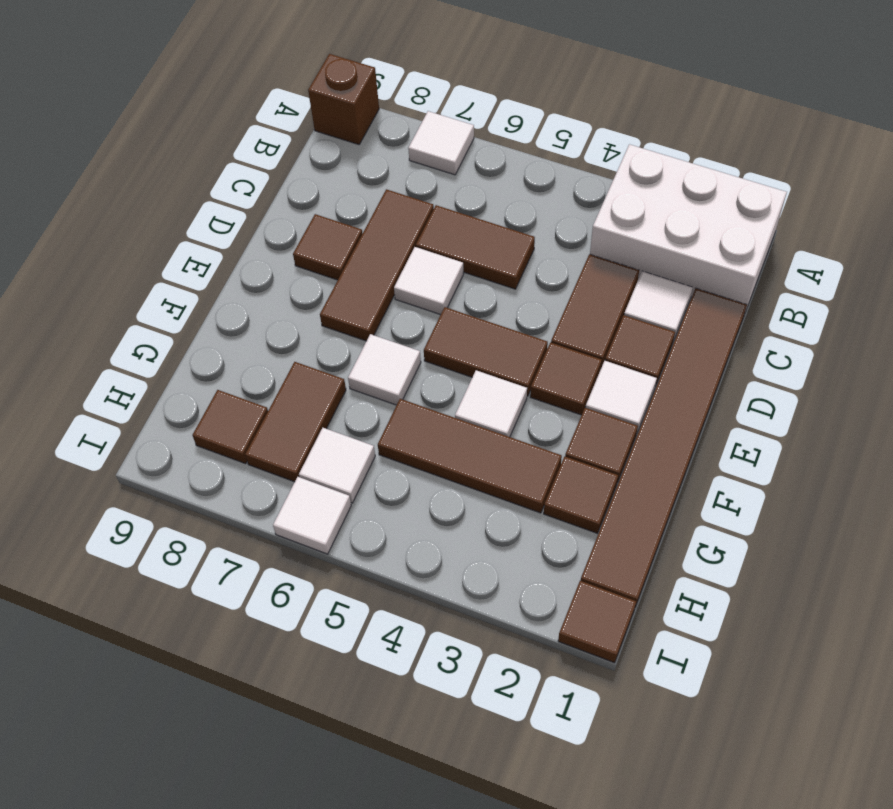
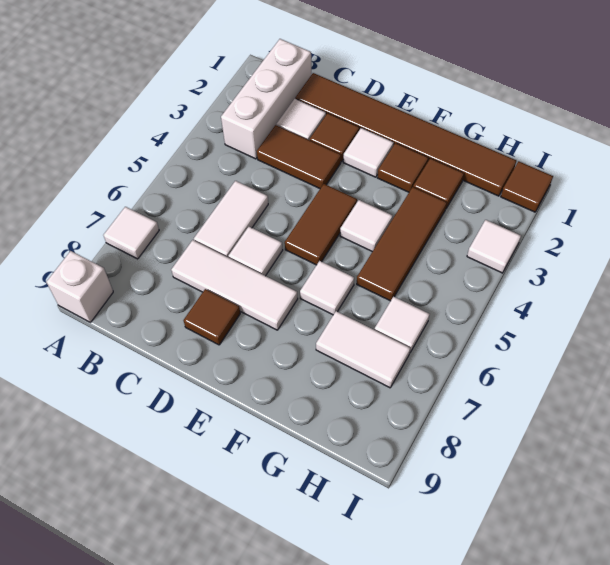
white 2x3 brick [590,144,787,312] -> white 1x3 brick [221,39,312,159]
brown 1x1 brick [308,54,379,145] -> white 1x1 brick [46,251,113,322]
brown 1x2 tile [416,205,535,289] -> white 1x2 tile [194,181,268,257]
brown 1x3 tile [320,189,434,341] -> white 1x3 tile [171,240,298,330]
brown 1x1 tile [530,343,602,415] -> none
brown 1x2 tile [245,362,346,482] -> white 1x2 tile [316,311,410,388]
brown 1x1 tile [192,390,268,464] -> none
white 1x1 tile [273,477,351,554] -> white 1x1 tile moved to [467,220,521,273]

